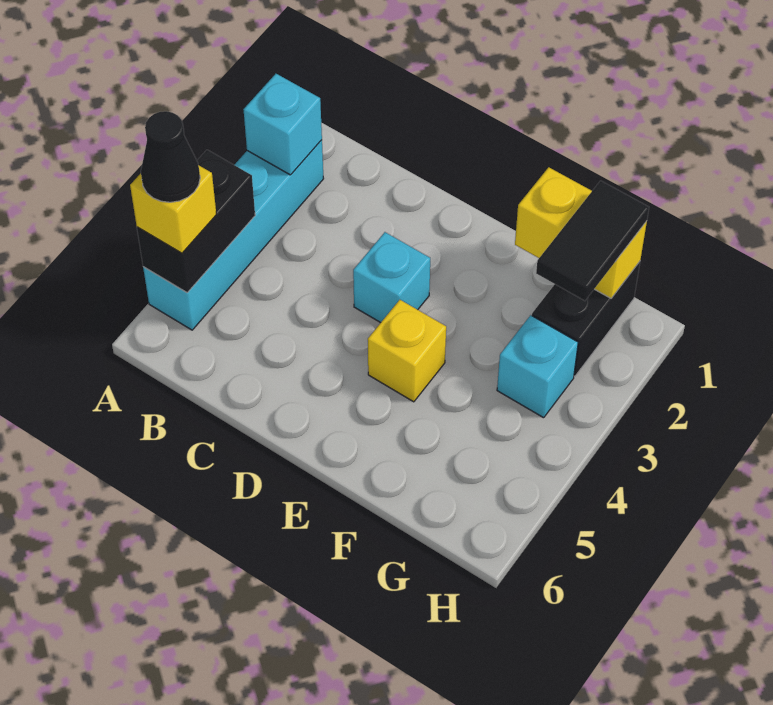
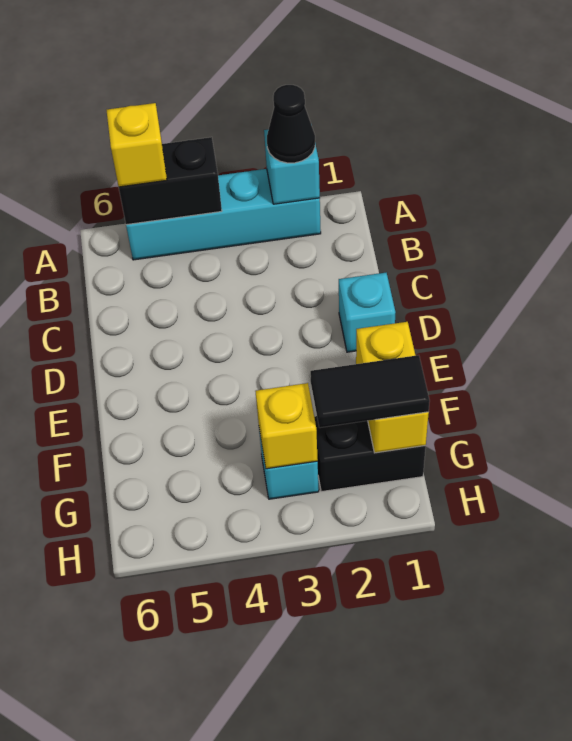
black 1x1 cone [141,111,200,202] -> black 1x1 cone moved to [267,85,315,163]
cyan 1x1 brick [353,232,430,323] -> cyan 1x1 brick moved to [339,273,396,352]
yellow 1x1 brick [368,300,446,402] -> yellow 1x1 brick moved to [255,383,318,469]

